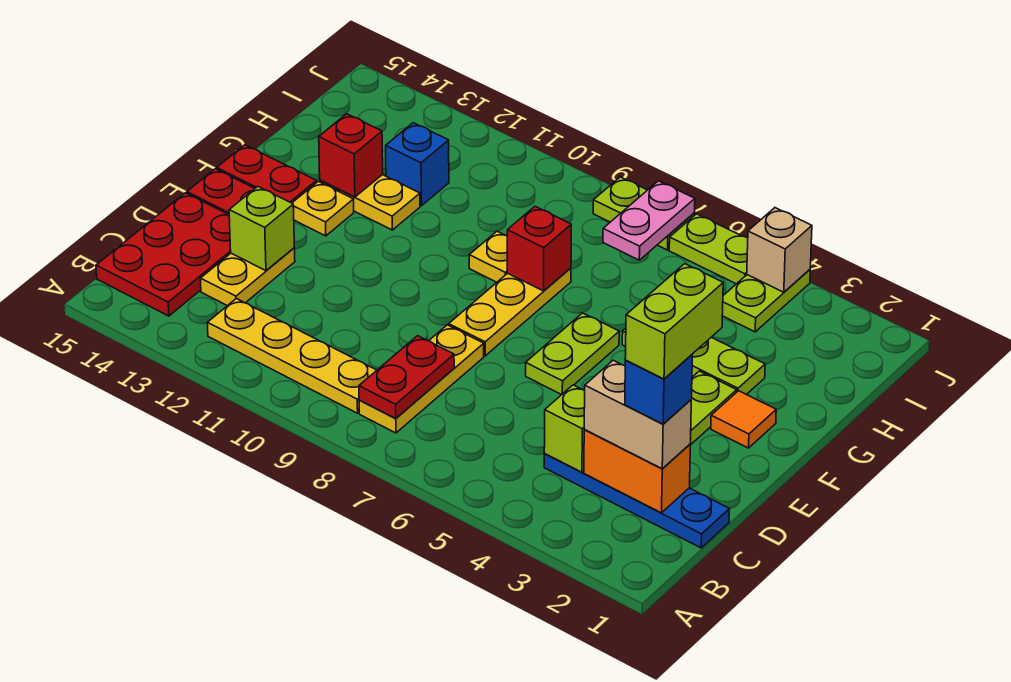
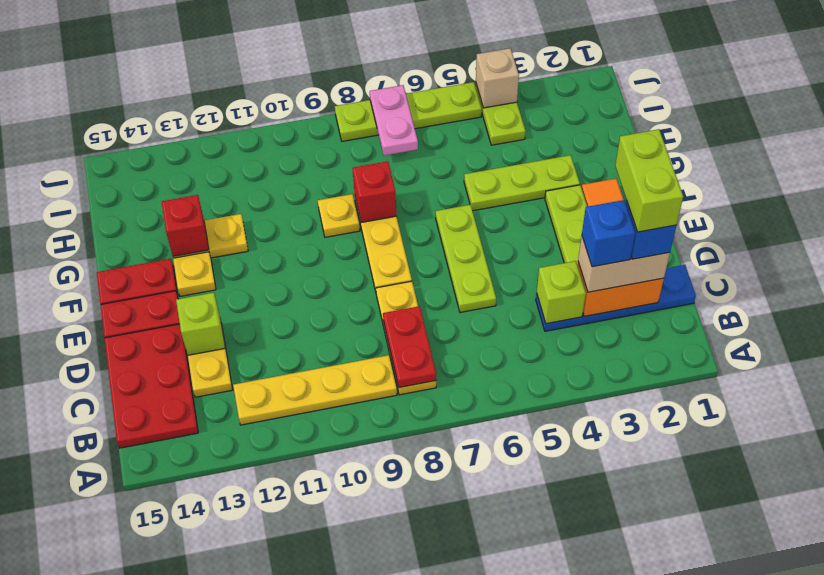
lime 1x2 plate [526,313,619,395] -> lime 1x3 plate [436,205,496,312]
blue 1x1 brick [386,123,449,206] -> blue 1x1 brick moved to [582,200,635,267]

